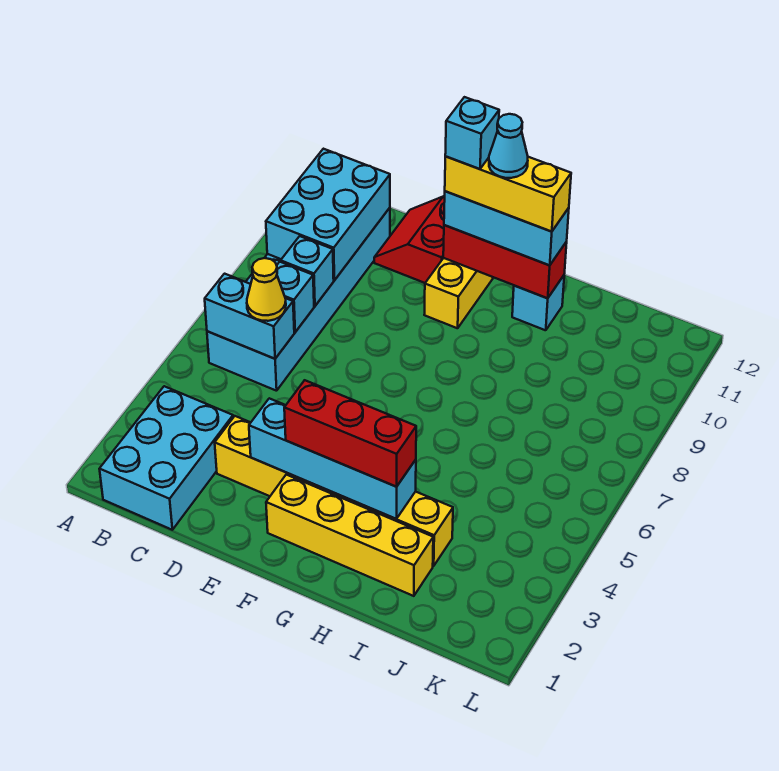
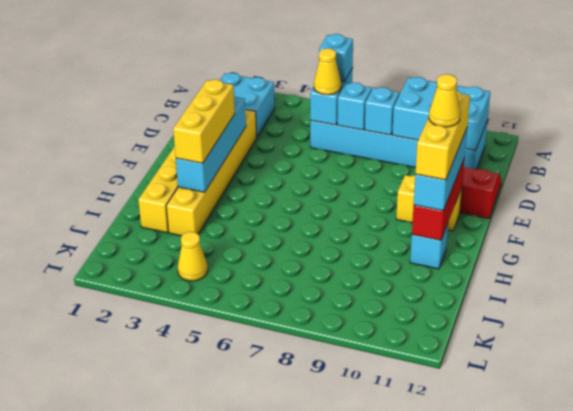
cyan 2x3 brick [100,386,233,530] -> cyan 2x2 brick [220,73,275,137]
red 1x3 brick [284,380,416,487] -> yellow 1x3 brick [173,80,235,163]
cyan 1x1 brick [445,97,499,169] -> cyan 1x1 brick moved to [319,34,353,81]
cyan 1x1 cone [489,114,528,178] -> yellow 1x1 cone [429,74,460,127]
none -> yellow 1x1 cone [178,232,208,281]

